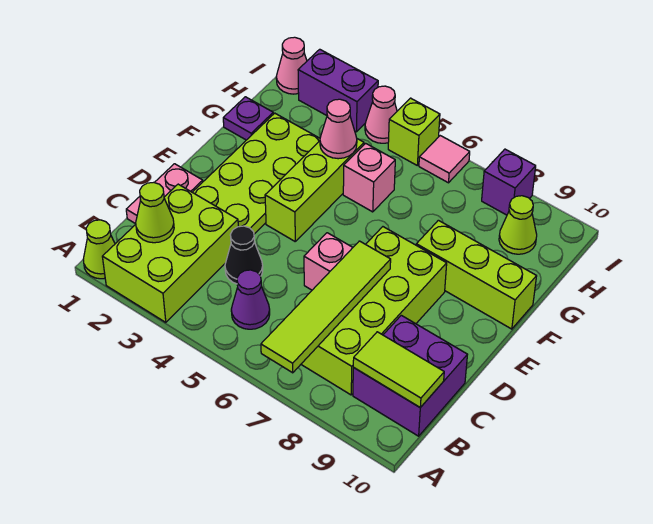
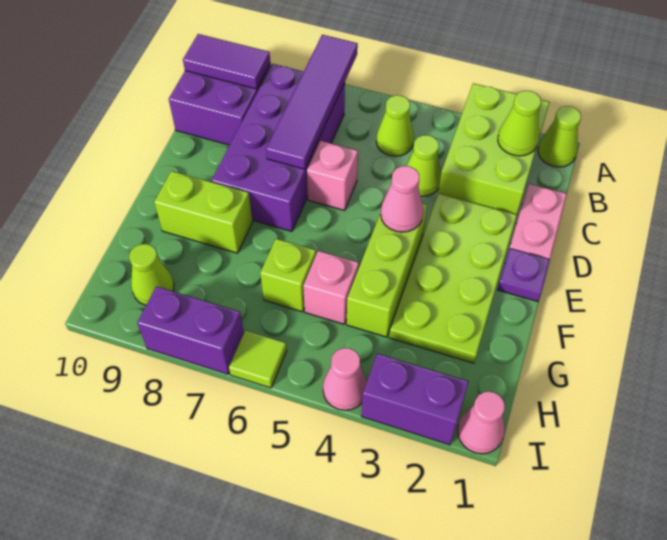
lime 1x4 tile [261,241,391,373] -> purple 1x4 tile [266,35,358,169]
purple 1x1 cone [231,270,270,329] -> lime 1x1 cone [376,95,414,156]
lime 2x4 brick [301,227,447,395] -> purple 2x4 brick [212,64,345,231]
lime 1x2 tile [353,332,444,408] -> purple 1x2 tile [183,34,270,89]
black 1x1 cone [225,226,263,284] -> lime 1x1 cone [407,135,441,197]
lime 1x3 brick [416,220,537,329] -> lime 1x2 brick [154,171,252,253]
purple 1x1 plate [223,97,273,140] -> purple 1x1 plate moved to [498,248,550,301]
pink 1x1 cone [320,99,357,159] -> pink 1x1 cone moved to [381,166,423,232]
lime 1x1 brick [388,98,440,165] -> lime 1x1 brick moved to [260,239,316,312]
pink 1x1 tile [419,136,470,183] -> lime 1x1 tile [229,330,287,388]
purple 1x1 brick [482,149,536,215] -> purple 1x2 brick [137,286,244,374]

